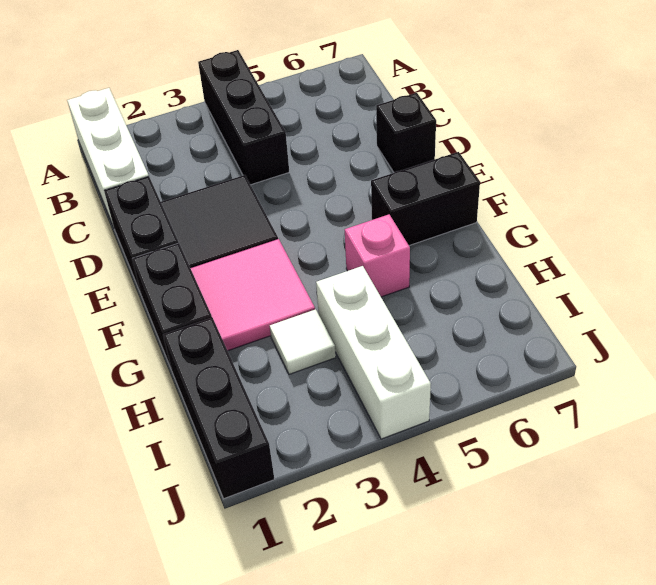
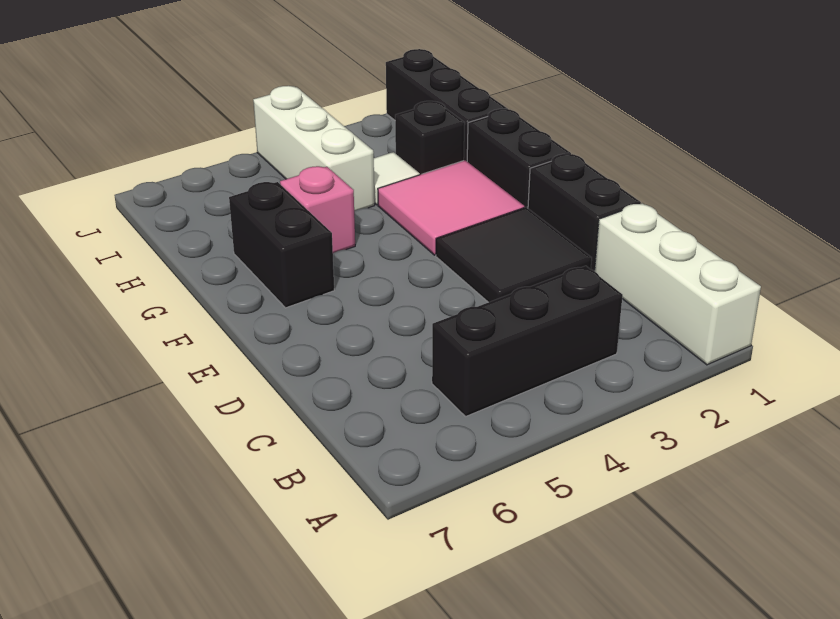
black 1x3 brick [198,50,289,185] -> black 1x3 brick turned to [432,266,623,416]
black 1x1 brick [376,93,436,172] -> black 1x1 brick moved to [395,101,465,175]
black 1x2 brick [371,152,480,246] -> black 1x2 brick turned to [229,182,334,308]

